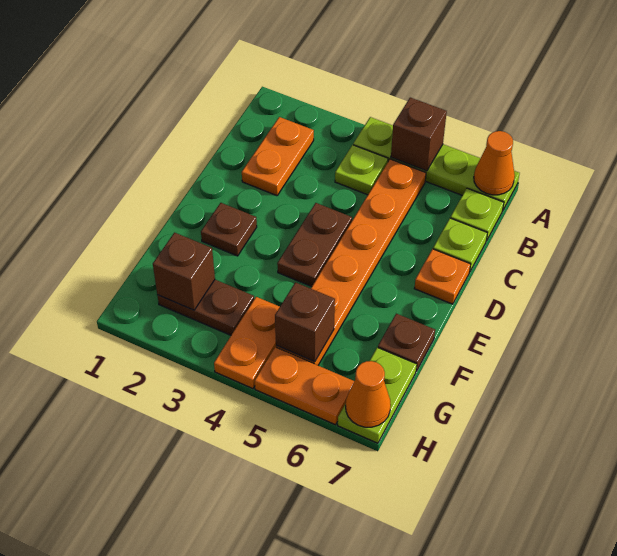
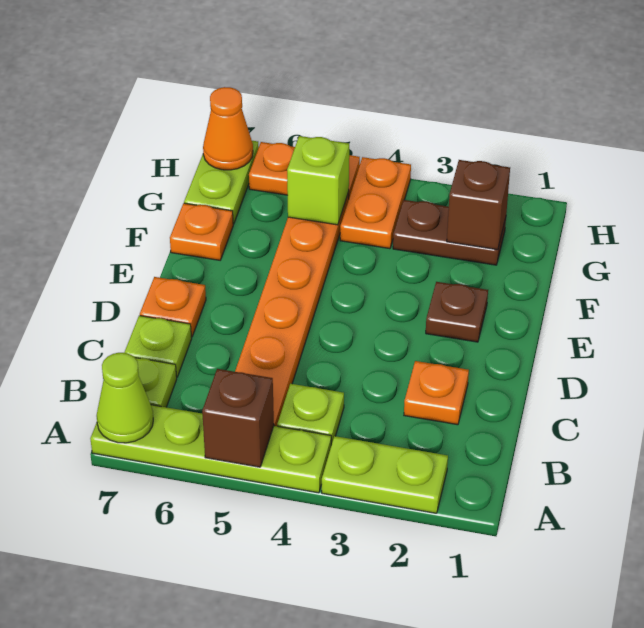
none -> lime 1x2 plate [322,436,448,513]
orange 1x1 cone [474,131,515,195] -> lime 1x1 cone [97,353,153,443]
orange 1x2 plate [242,117,314,196] -> orange 1x1 plate [404,361,469,425]
brown 1x2 plate [277,203,352,287] -> none
brown 1x1 plate [378,314,435,371] -> orange 1x1 plate [170,203,233,260]
brown 1x1 brick [275,282,335,362] -> lime 1x1 brick [287,136,349,225]

